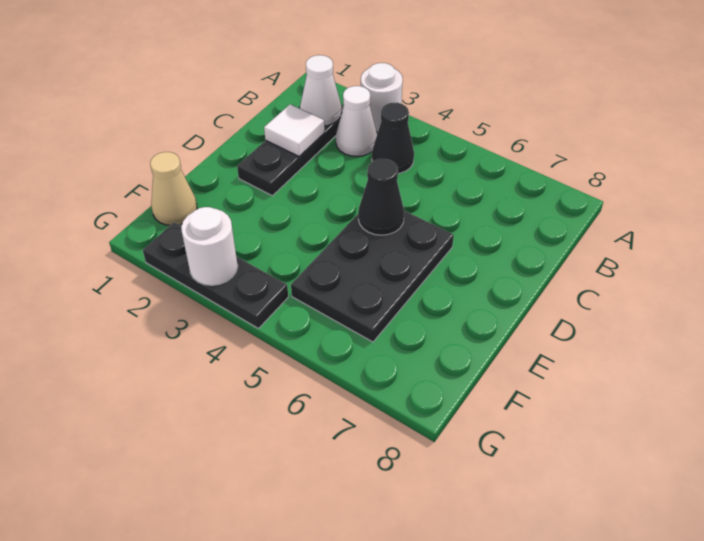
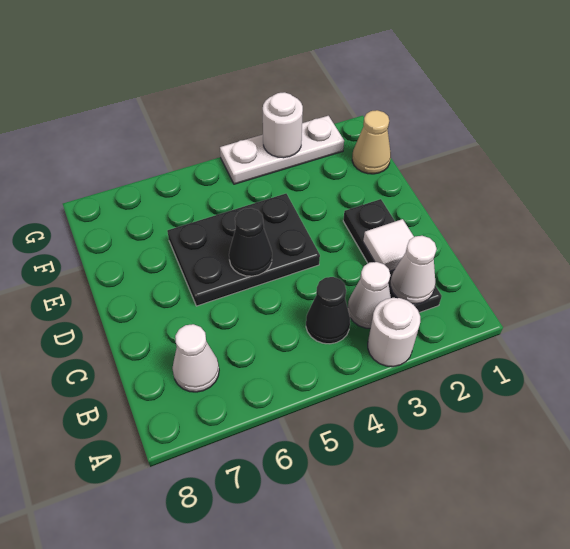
none -> white 1x1 cone [172,324,219,392]
black 2x3 plate [291,211,454,342] -> black 2x3 plate turned to [167,194,320,306]
black 1x3 plate [143,222,288,328] -> white 1x3 plate [220,116,344,184]

